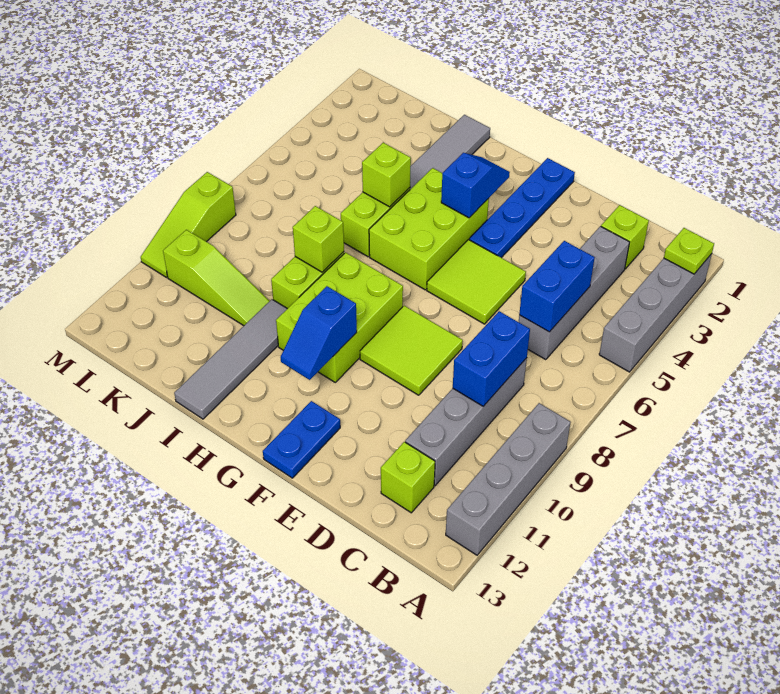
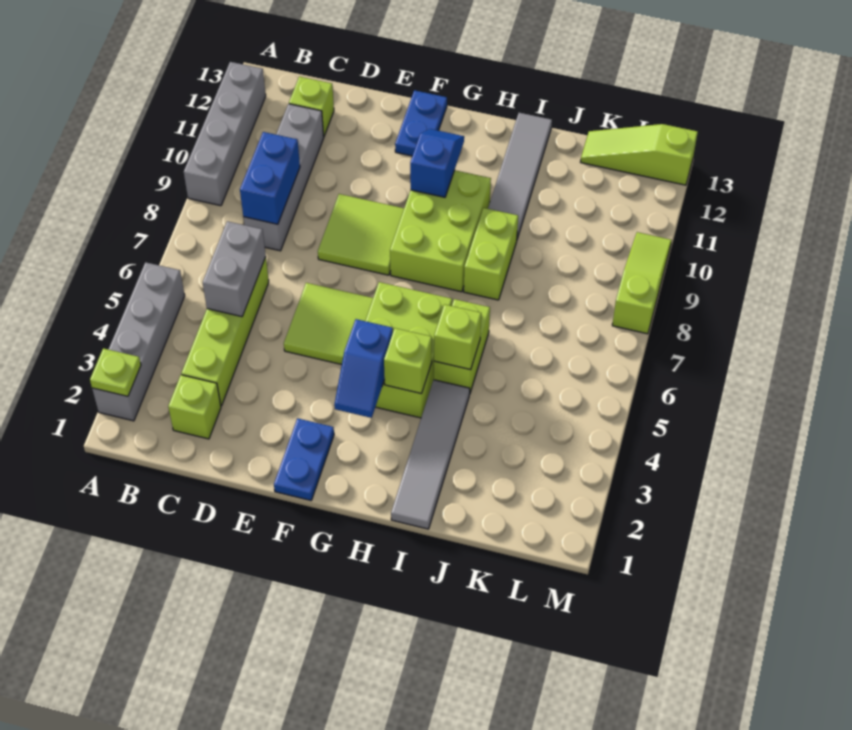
grey 1x4 brick [519,226,630,360] -> lime 1x4 brick [181,257,269,406]
blue 1x2 brick [519,241,595,332] -> grey 1x2 brick [203,221,266,317]
blue 1x4 plate [469,158,575,258] -> blue 1x2 plate [274,418,334,500]
lime 1x1 brick [293,206,344,272] -> lime 1x1 brick moved to [384,328,432,394]
lime 1x3 slope [163,230,269,326] -> lime 1x3 slope moved to [581,124,698,185]

